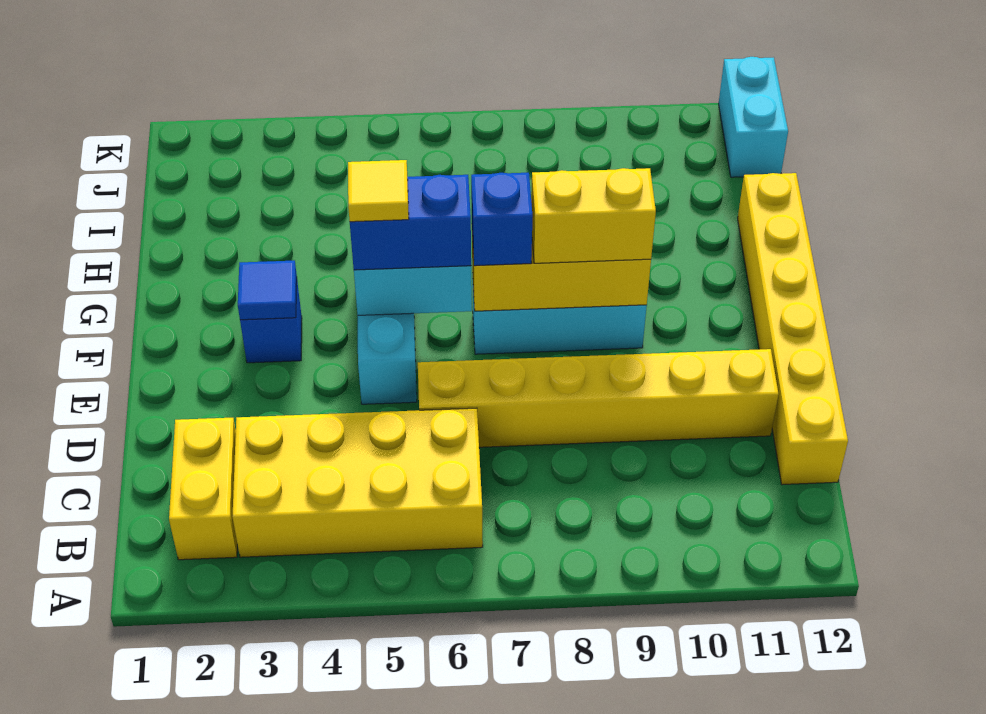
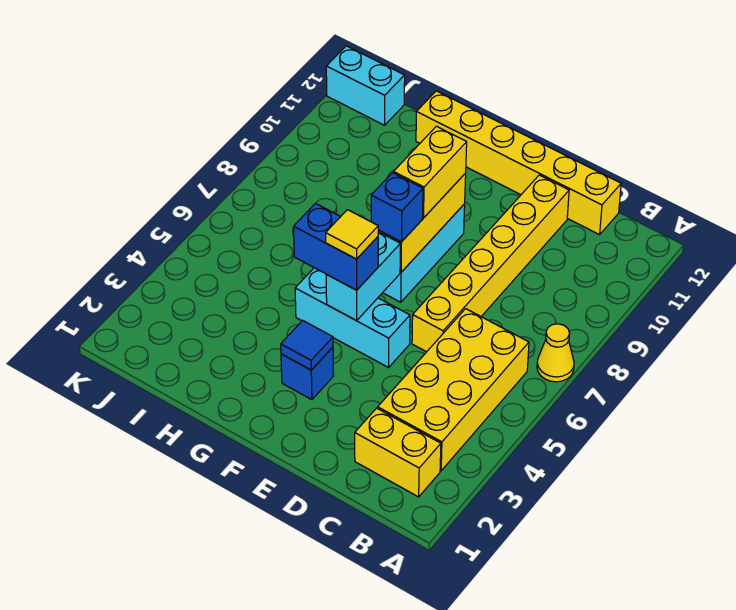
none -> yellow 1x1 cone [537,324,574,382]
blue 1x2 brick [350,175,471,270] -> blue 1x2 brick turned to [294,203,378,290]

